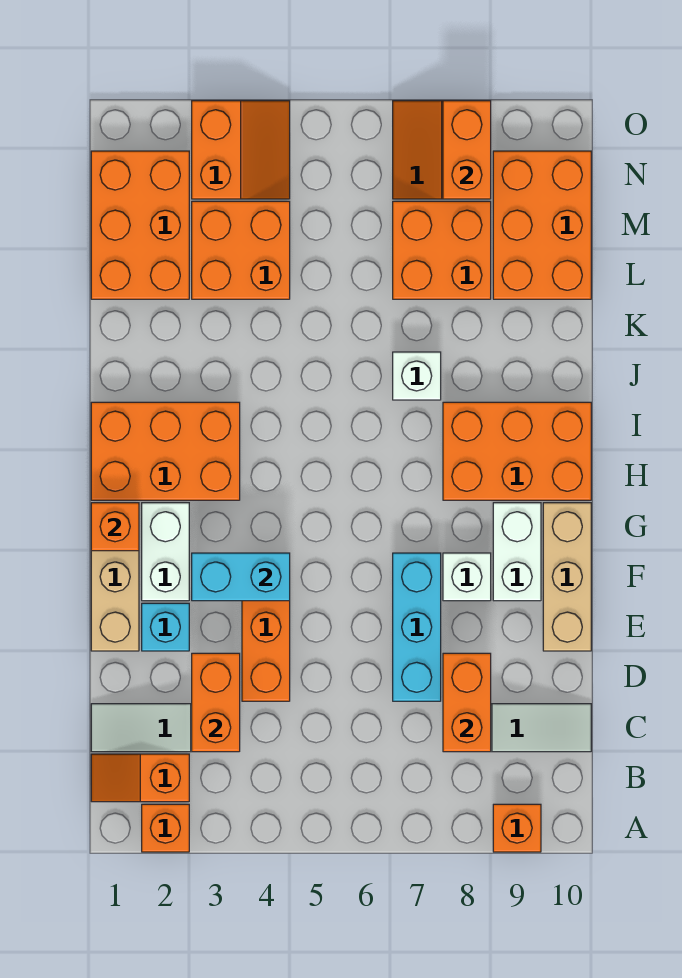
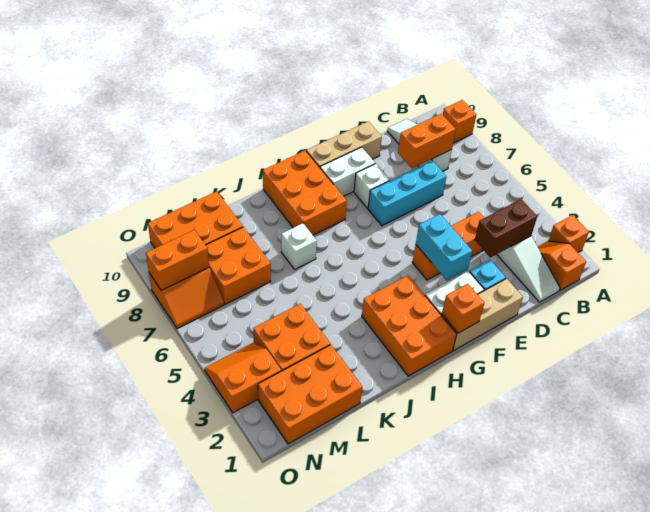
orange 1x2 slope [91,754,189,802] -> orange 1x2 slope turned to [537,241,586,290]
orange 1x2 brick [192,653,240,752] -> brown 1x2 brick [475,199,537,257]

